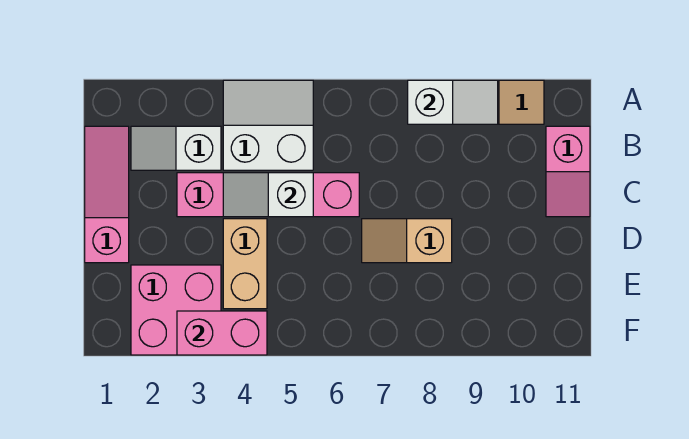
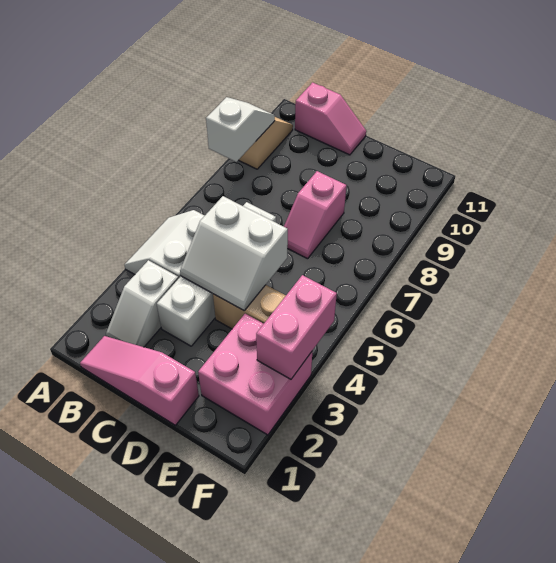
pink 1x4 brick [177,173,359,217] -> white 1x4 brick [157,202,276,346]
white 1x2 slope [223,173,313,217] -> white 2x2 slope [180,196,288,310]
tan 1x2 slope [362,219,452,263] -> pink 1x2 slope [284,171,347,259]

